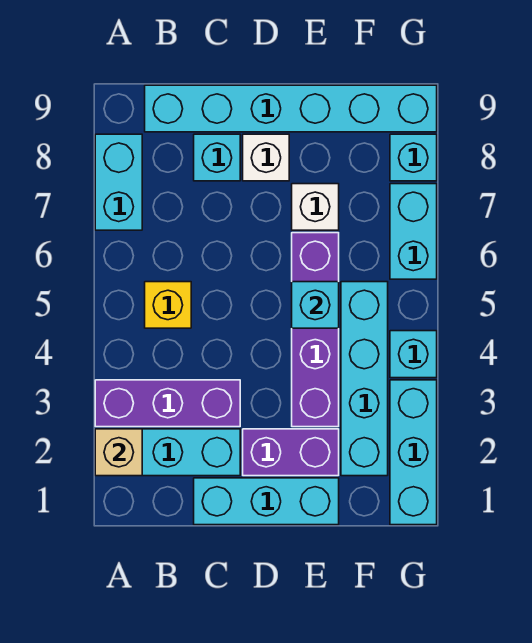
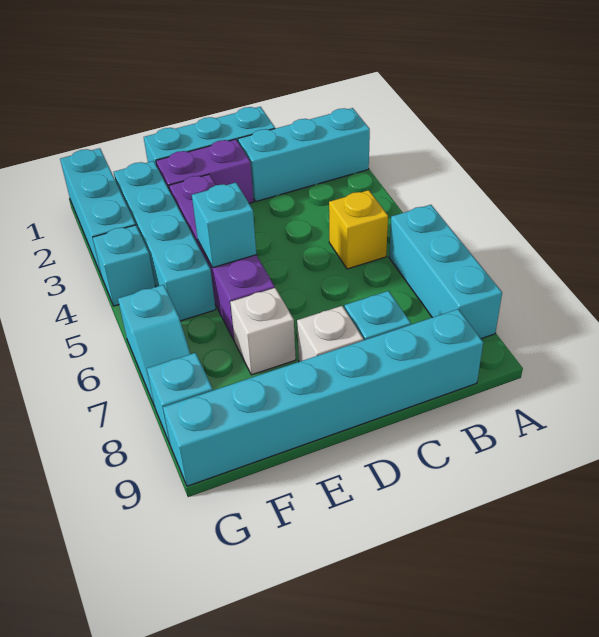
tan 1x1 brick [95,429,142,476] -> none
purple 1x3 brick [95,380,240,427] -> none
cyan 1x2 brick [95,134,142,230] -> cyan 1x3 brick [389,205,502,339]
cyan 1x2 brick [390,184,437,279] -> cyan 1x2 slope [118,285,190,407]

